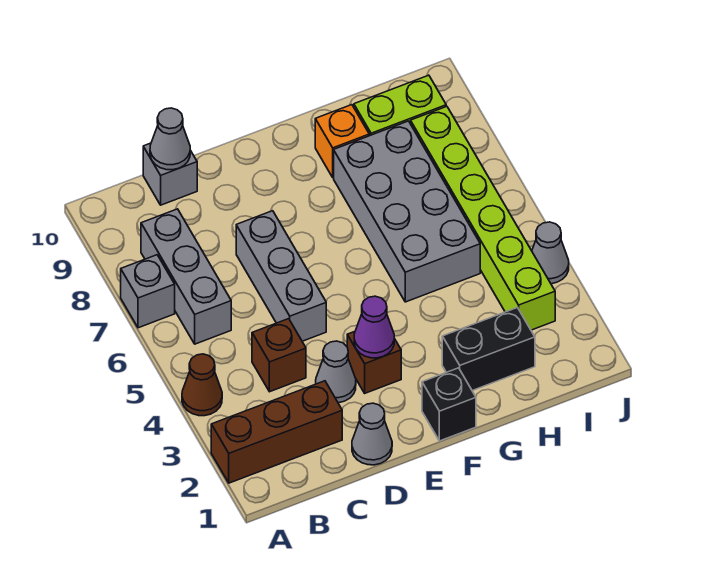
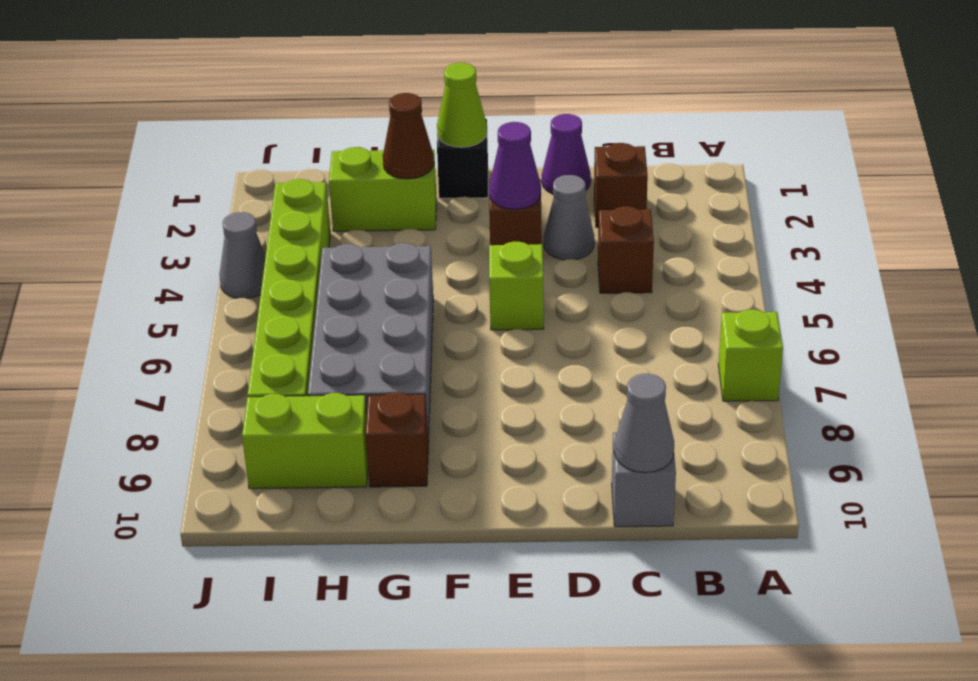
brown 1x3 brick [211,381,342,483] -> brown 1x1 brick [594,143,648,227]
brown 1x1 cone [182,354,222,416] -> brown 1x1 cone moved to [383,93,434,179]
grey 1x1 brick [121,255,175,328] -> lime 1x1 brick [718,310,783,401]
grey 1x3 brick [141,209,231,344] -> none
grey 1x1 cone [352,403,392,465] -> purple 1x1 cone [542,114,591,194]
grey 1x3 brick [236,211,326,341] -> none
none -> lime 1x1 brick [489,242,544,330]
none -> lime 1x1 cone [437,63,487,147]
black 1x2 brick [442,308,535,391] -> lime 1x2 brick [329,147,437,231]
orange 1x1 brick [315,105,369,178] -> brown 1x1 brick [366,392,428,487]

